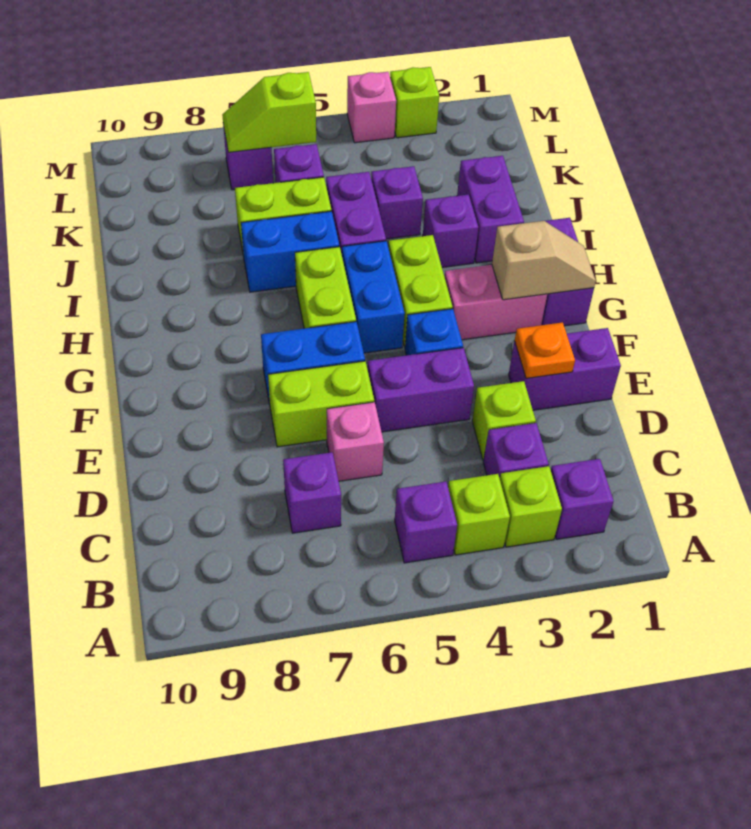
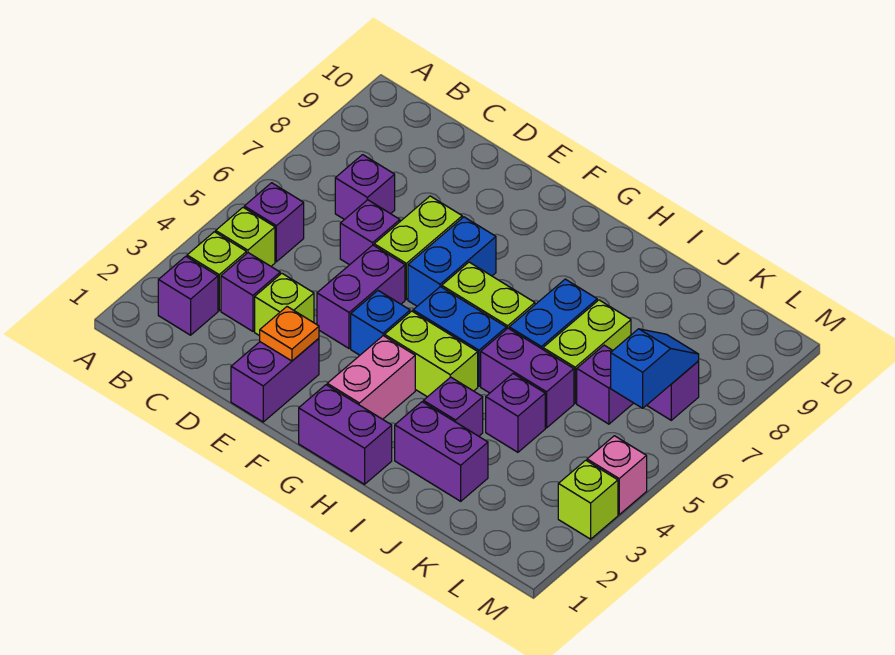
pink 1x1 brick [327,402,384,481] -> purple 1x1 brick [340,200,400,265]
tan 1x2 slope [492,221,596,300] -> none
lime 1x2 slope [222,72,316,152] -> blue 1x2 slope [611,329,699,408]

